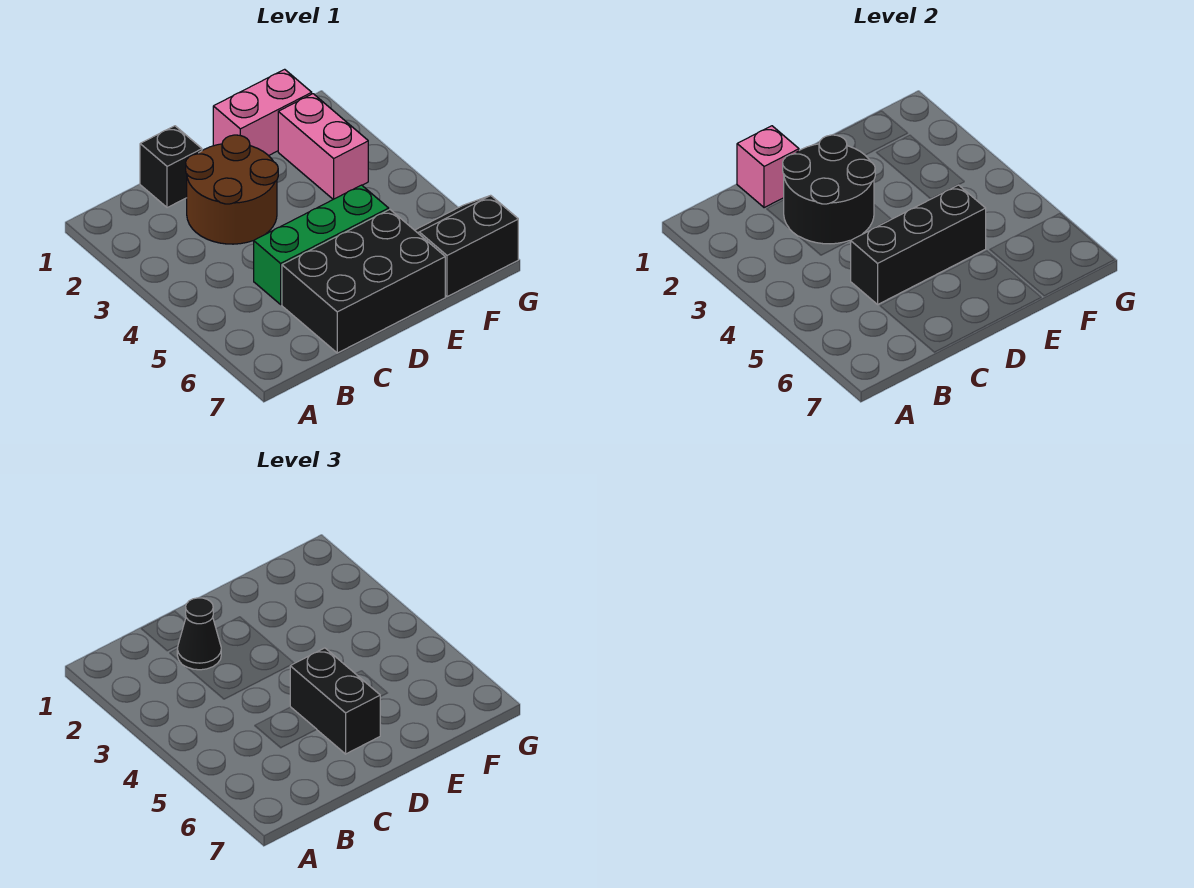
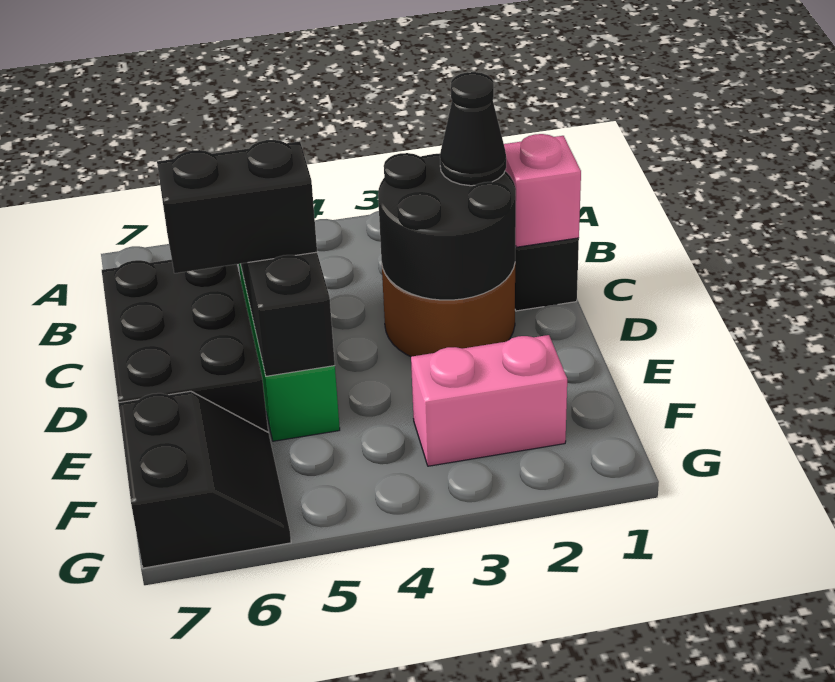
pink 1x2 brick [213,69,312,156] -> none

